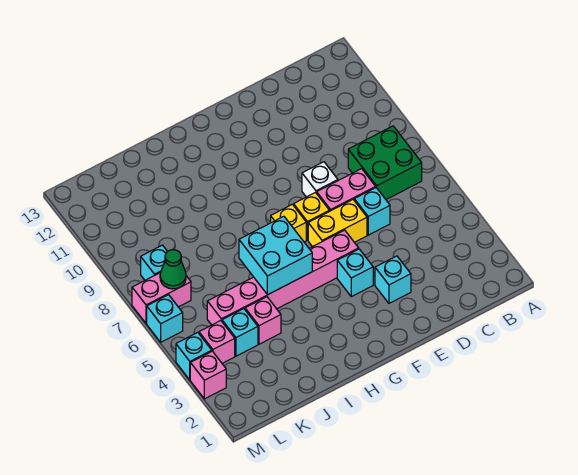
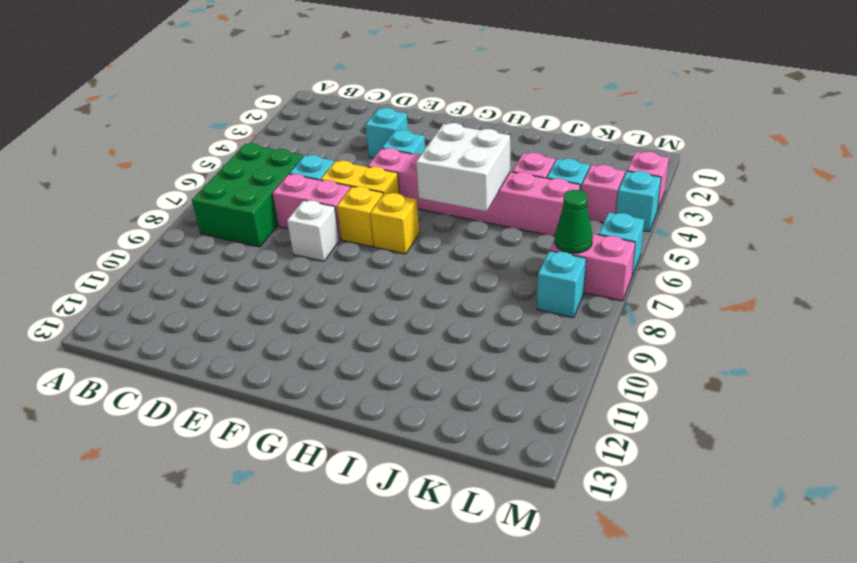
green 2x2 brick [348,126,422,199] -> green 2x3 brick [192,143,304,247]
cyan 2x2 brick [239,216,312,295] -> white 2x2 brick [416,123,510,211]

